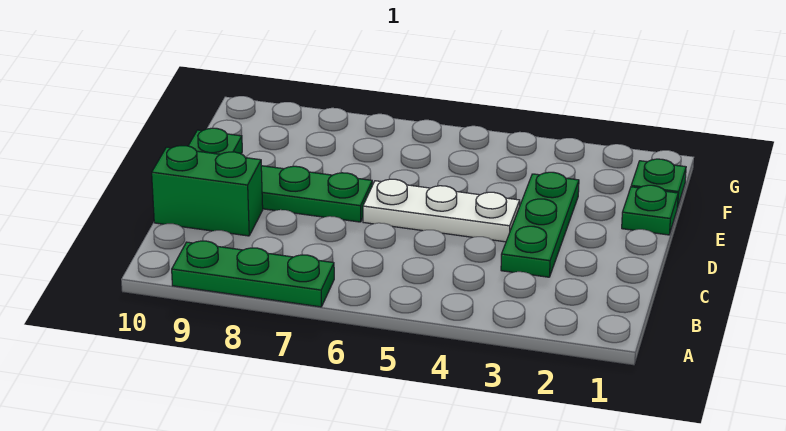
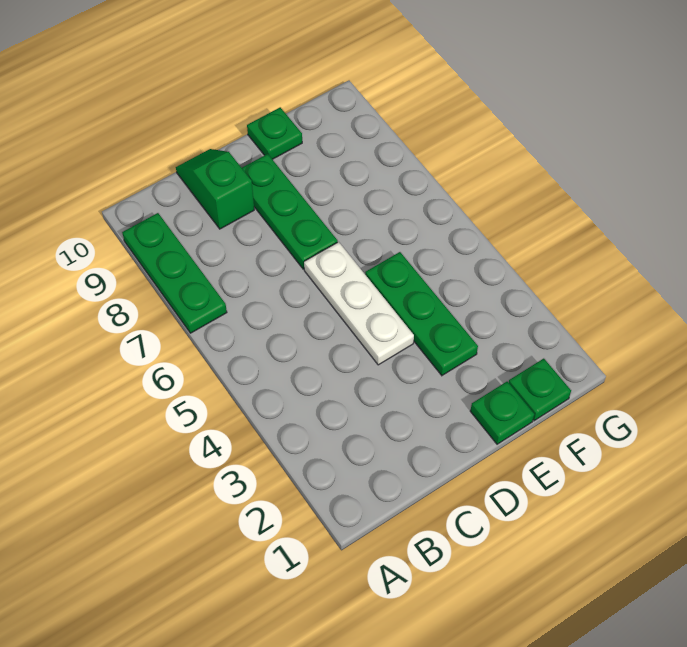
green 1x3 plate [501,172,579,277] -> green 1x3 plate turned to [365,252,478,375]
green 1x2 brick [152,146,263,236] -> green 1x2 slope [176,149,254,229]

